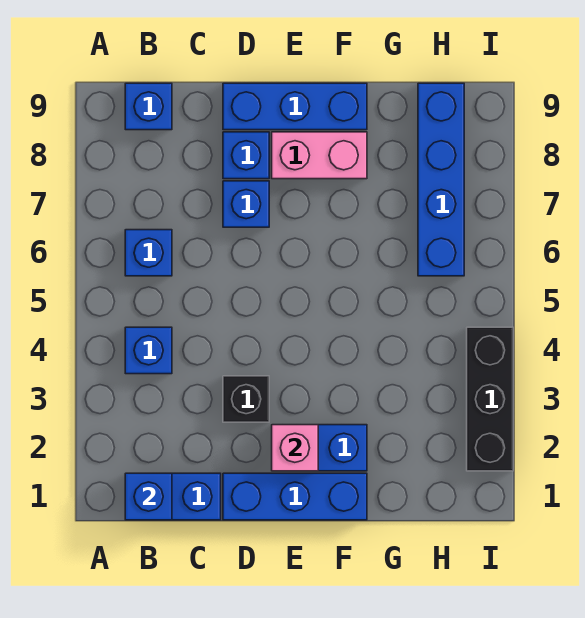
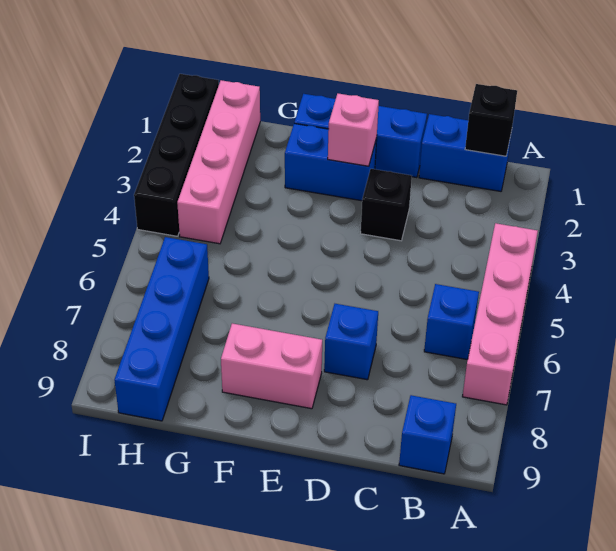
none -> pink 1x4 brick [463,223,538,405]
blue 1x1 brick [125,473,172,520] -> black 1x1 brick [465,84,517,156]
blue 1x1 brick [125,327,172,374] -> none
blue 1x1 brick [223,132,269,179] -> none
blue 1x3 brick [223,83,367,130] -> none
none -> pink 1x4 brick [177,80,260,244]
black 1x3 brick [467,327,513,471] -> black 1x4 brick [134,74,219,236]

